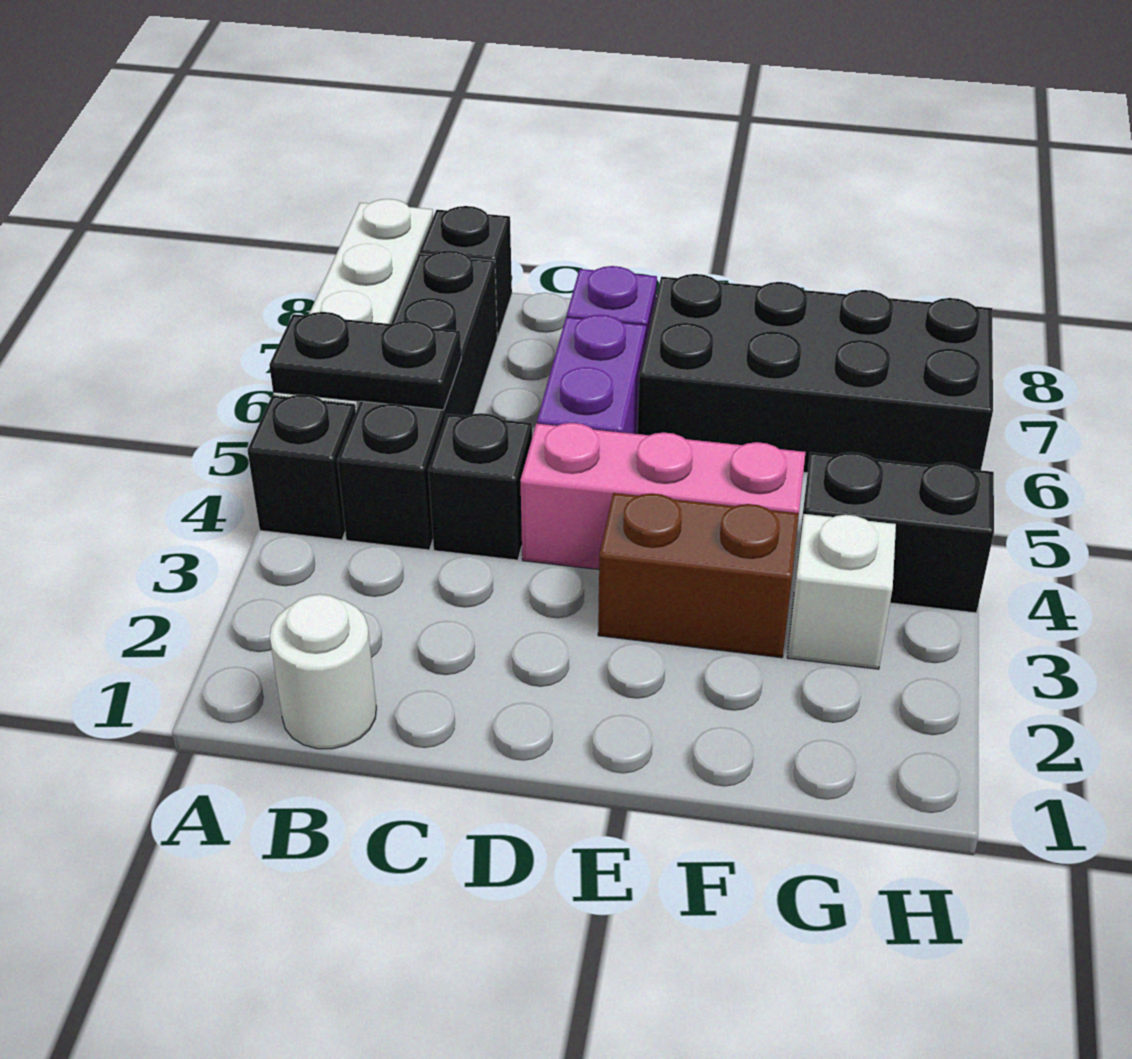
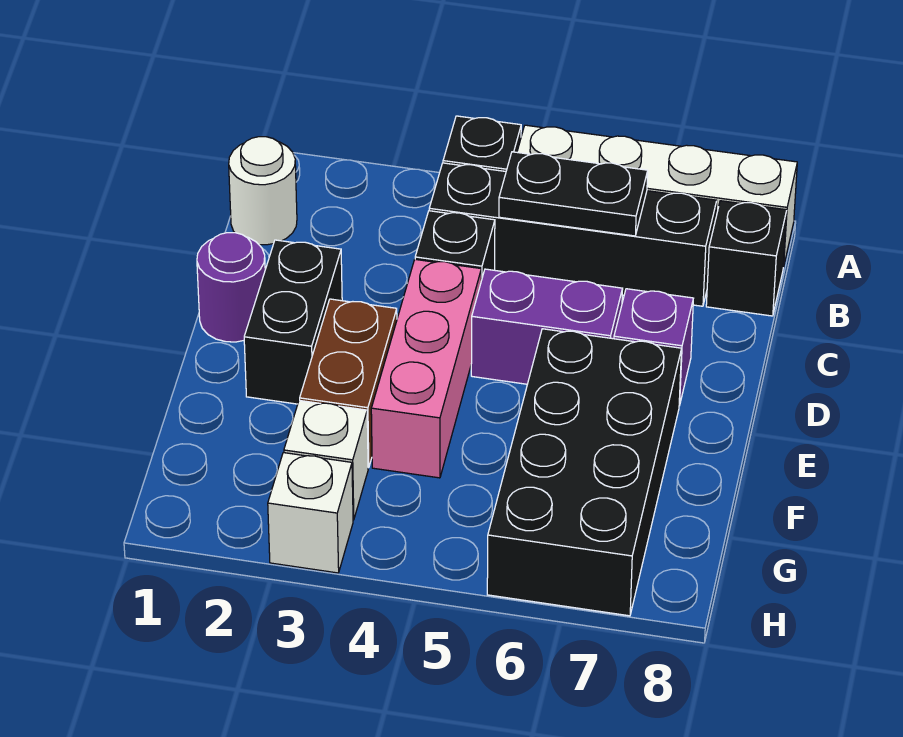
black 1x2 plate [269,312,461,410] -> black 1x2 plate turned to [499,152,648,236]
none -> purple 1x1 round brick [197,233,265,342]
black 1x2 brick [796,452,994,613] -> black 1x2 brick moved to [244,240,342,404]
none -> white 1x1 brick [268,453,353,573]

